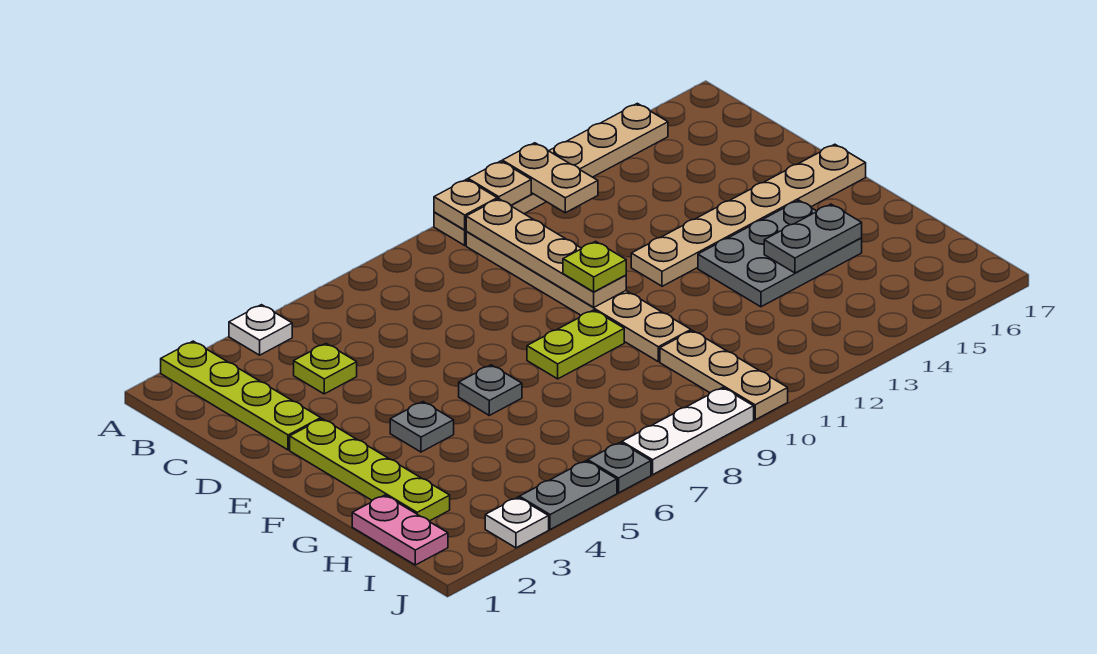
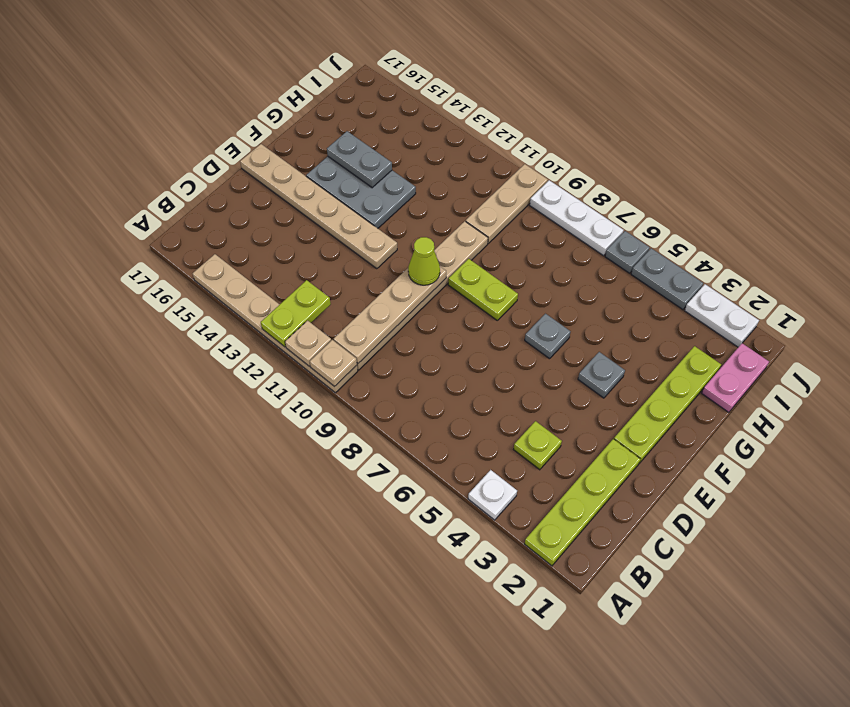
tan 1x2 plate [502,143,598,213] -> lime 1x2 plate [261,280,331,347]
lime 1x1 plate [563,241,626,292] -> lime 1x1 cone [408,237,440,285]
white 1x1 plate [485,497,549,548] -> white 1x2 plate [685,284,759,347]

